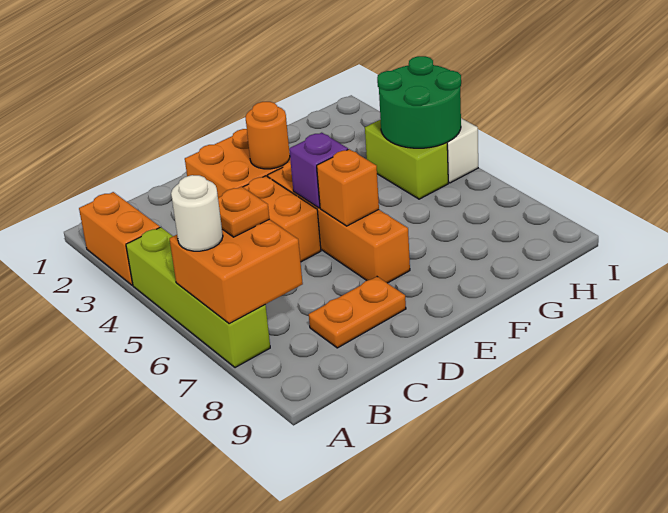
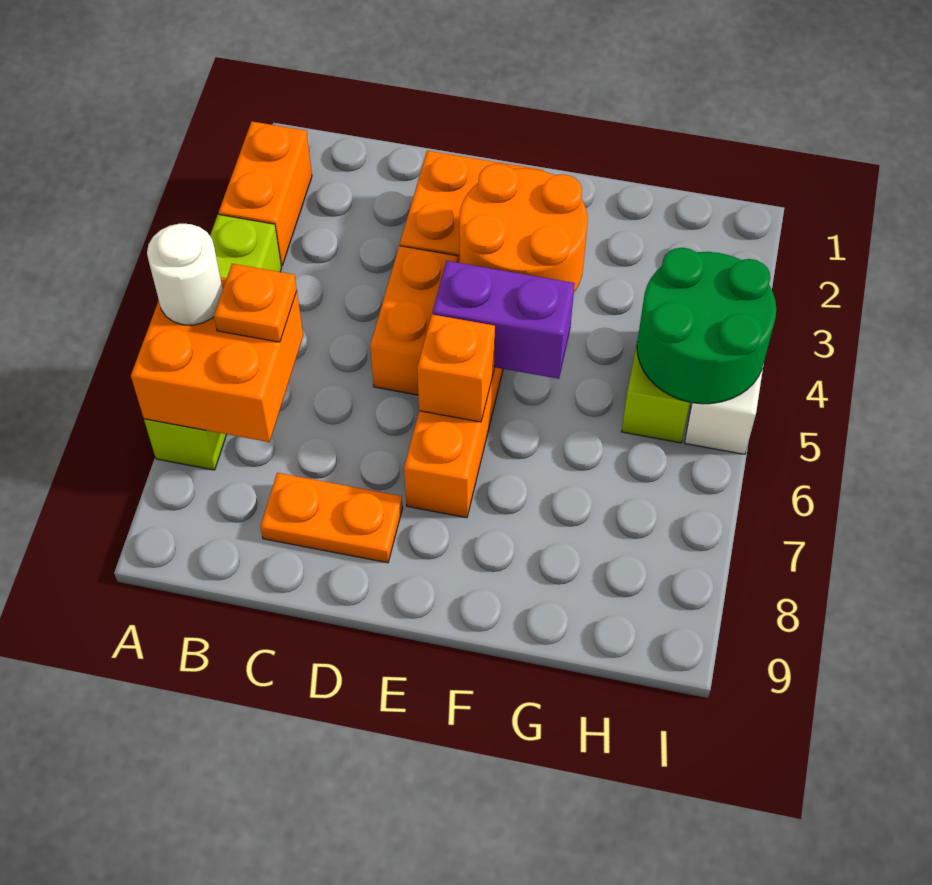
orange 1x1 round brick [245,102,290,169] -> orange 2x2 round brick [459,164,588,292]
purple 1x1 brick [289,133,348,208] -> purple 1x2 brick [432,261,575,379]

